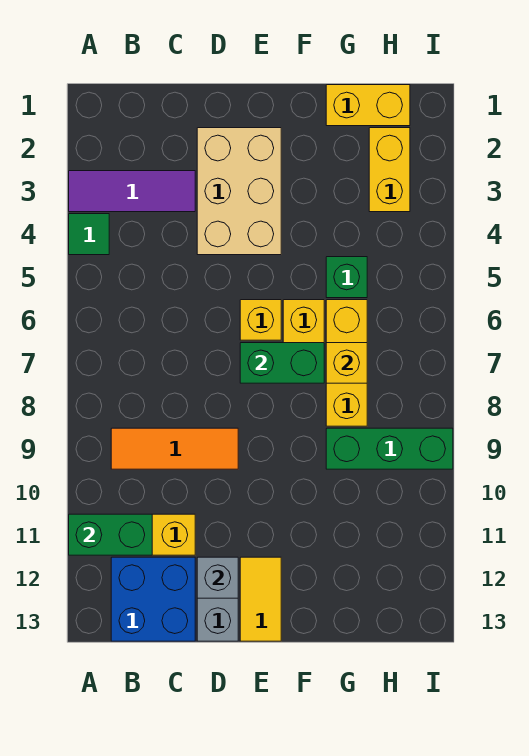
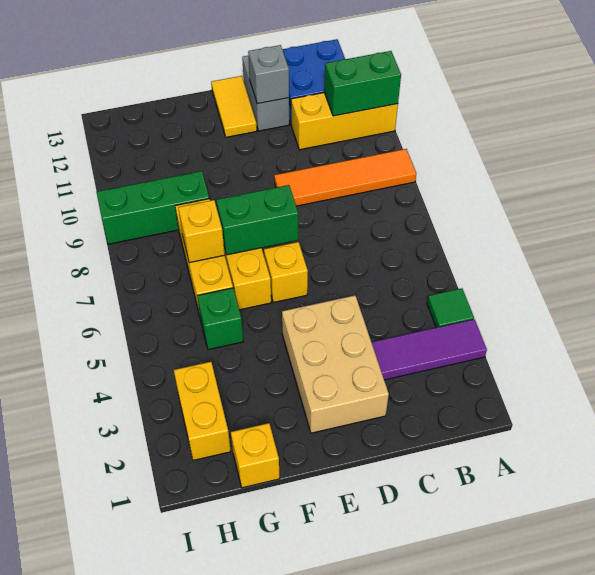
orange 1x3 tile [111,428,238,469] -> orange 1x4 tile [274,149,416,206]
yellow 1x2 brick [326,85,410,126] -> yellow 1x1 brick [231,423,280,488]

